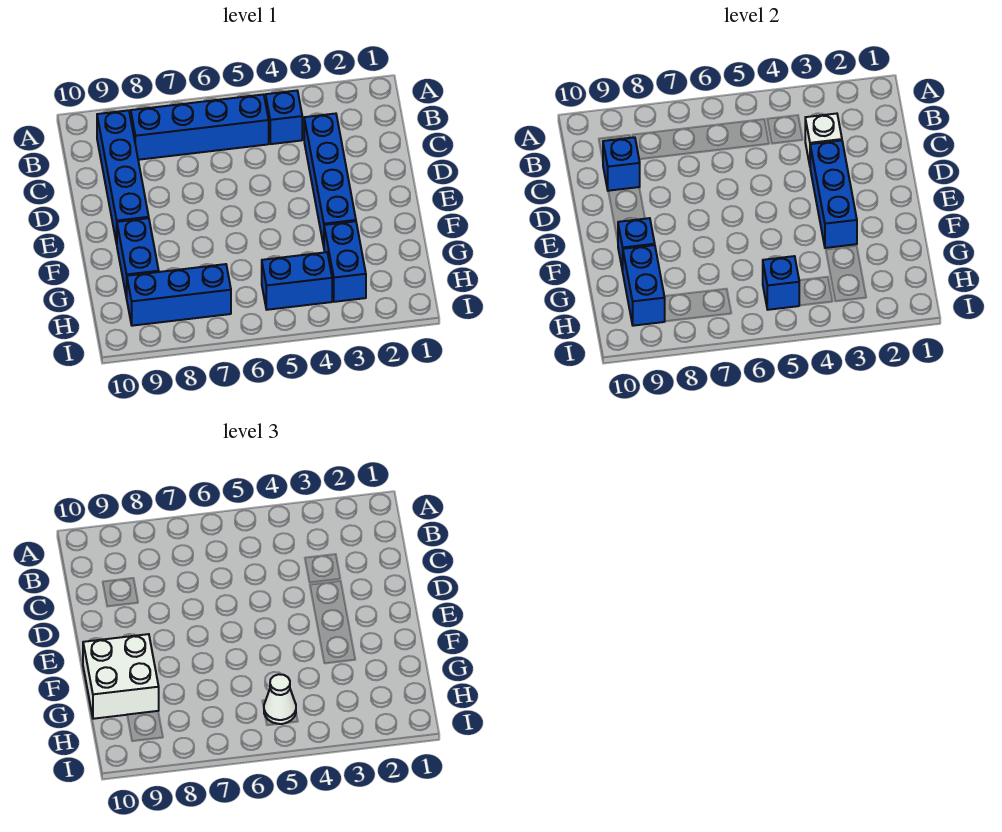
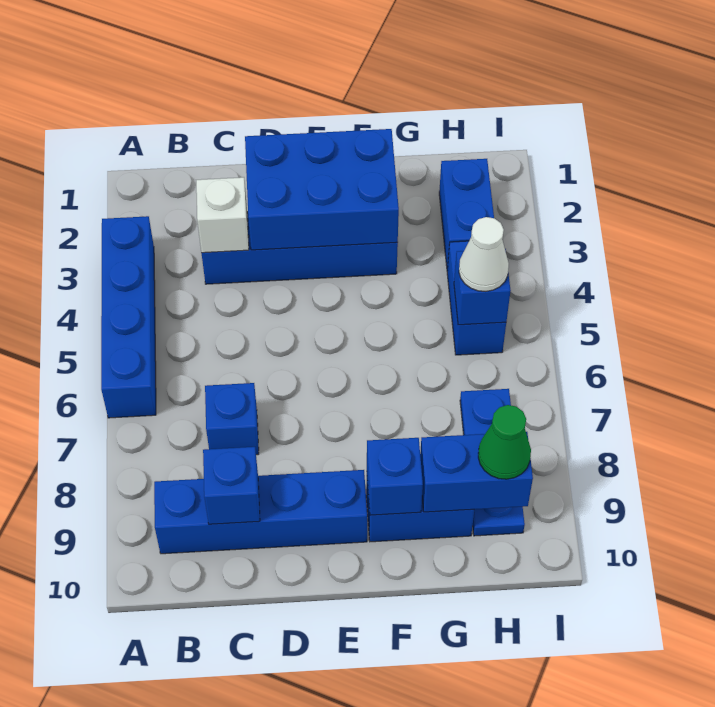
blue 1x1 brick [266,91,302,144] -> blue 1x1 brick moved to [205,383,259,455]
blue 1x4 brick [131,94,269,160] -> blue 1x4 brick moved to [101,216,156,418]
blue 1x3 brick [810,140,857,248] -> blue 2x3 brick [245,129,399,250]
white 2x2 brick [83,634,159,719] -> none
blue 1x2 brick [324,221,366,302] -> blue 1x2 brick turned to [439,159,494,270]
blue 1x3 brick [127,264,231,326] -> blue 1x3 plate [460,389,525,536]
none -> green 1x1 cone [478,405,531,479]

